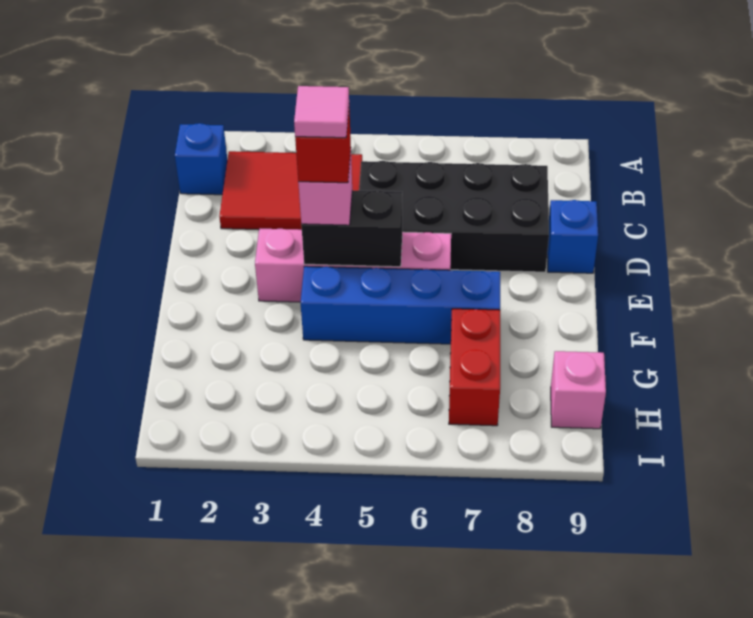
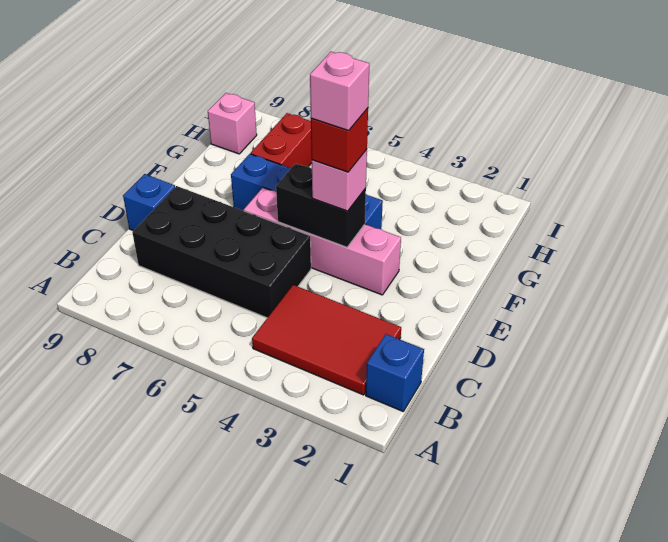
pink 1x1 tile [294,86,349,138] -> pink 1x1 brick [310,52,369,131]

